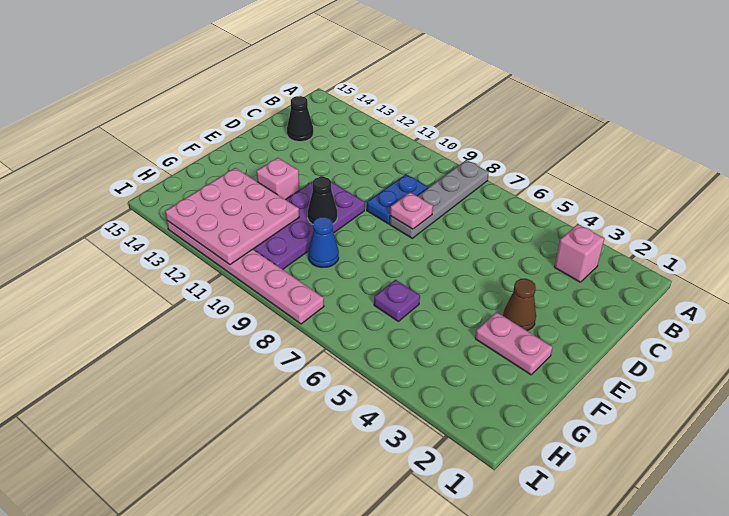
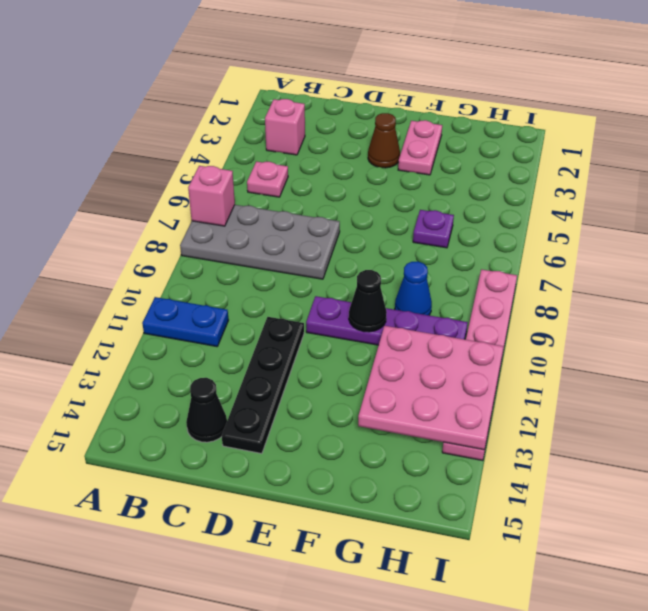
grey 1x4 plate [390,160,489,238] -> grey 2x4 plate [180,205,340,279]
blue 1x2 plate [367,174,428,224] -> blue 1x2 plate moved to [142,297,228,347]
pink 1x1 plate [390,192,433,229] -> pink 1x1 plate moved to [247,161,288,197]
none -> black 1x4 plate [222,317,304,454]
purple 2x4 plate [253,176,365,269] -> purple 1x4 plate [306,296,468,345]
pink 1x1 brick [257,158,299,199] -> pink 1x1 brick moved to [188,166,235,226]

